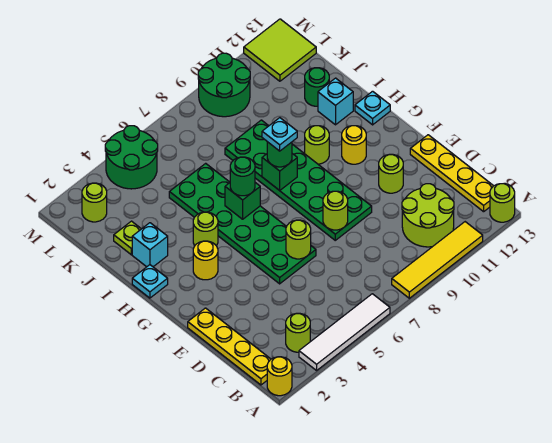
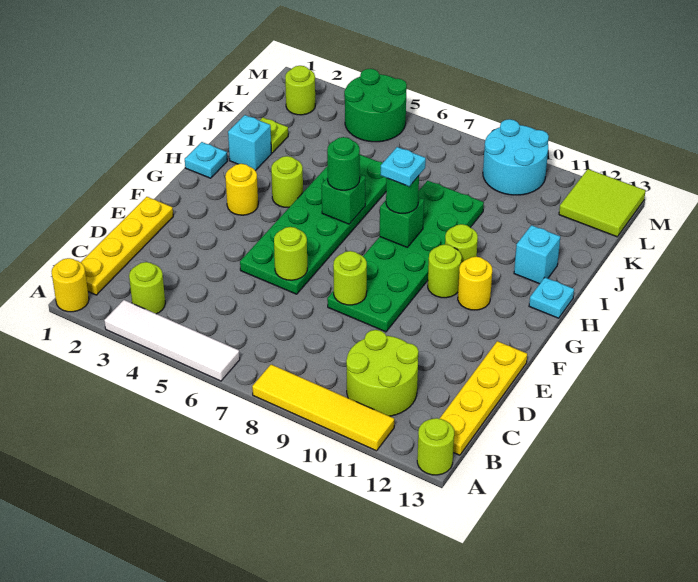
lime 1x1 round brick [379,154,403,193] -> lime 1x1 round brick moved to [428,244,462,298]
green 1x1 round brick [305,68,329,106] -> none
green 2x2 round brick [198,53,250,117] -> cyan 2x2 round brick [483,119,549,195]

